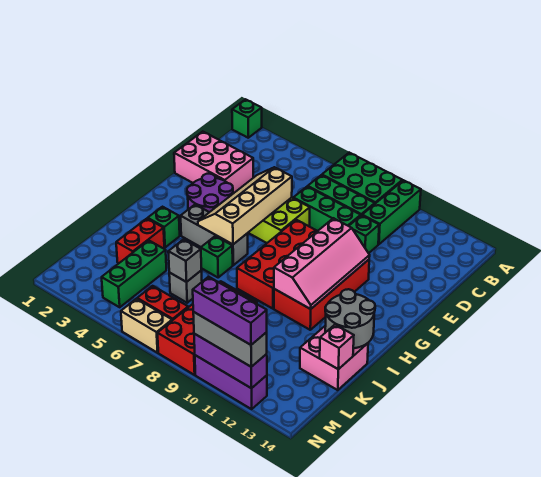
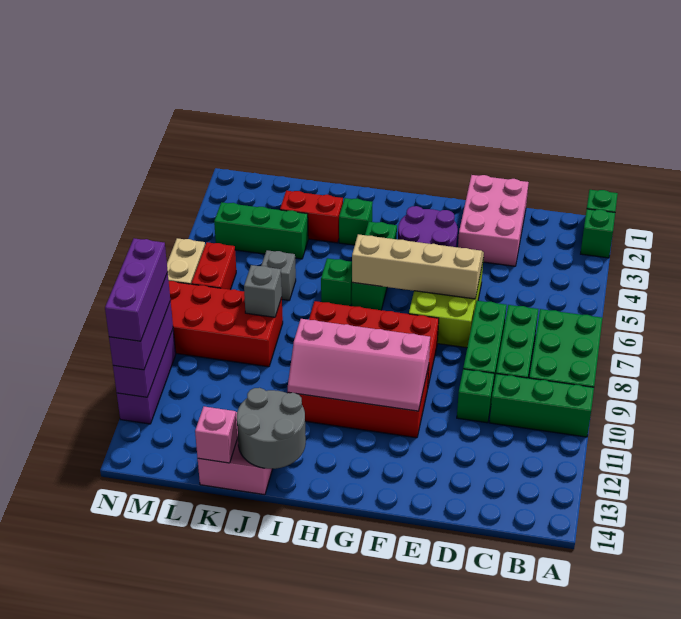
none -> green 1x1 brick [581,209,615,258]
grey 1x3 brick [181,205,248,265] -> green 1x3 brick [352,222,397,310]
grey 1x1 brick [168,239,201,282] -> grey 1x1 brick moved to [244,265,282,317]
grey 1x3 brick [193,312,267,367] -> purple 1x3 brick [109,273,170,370]

